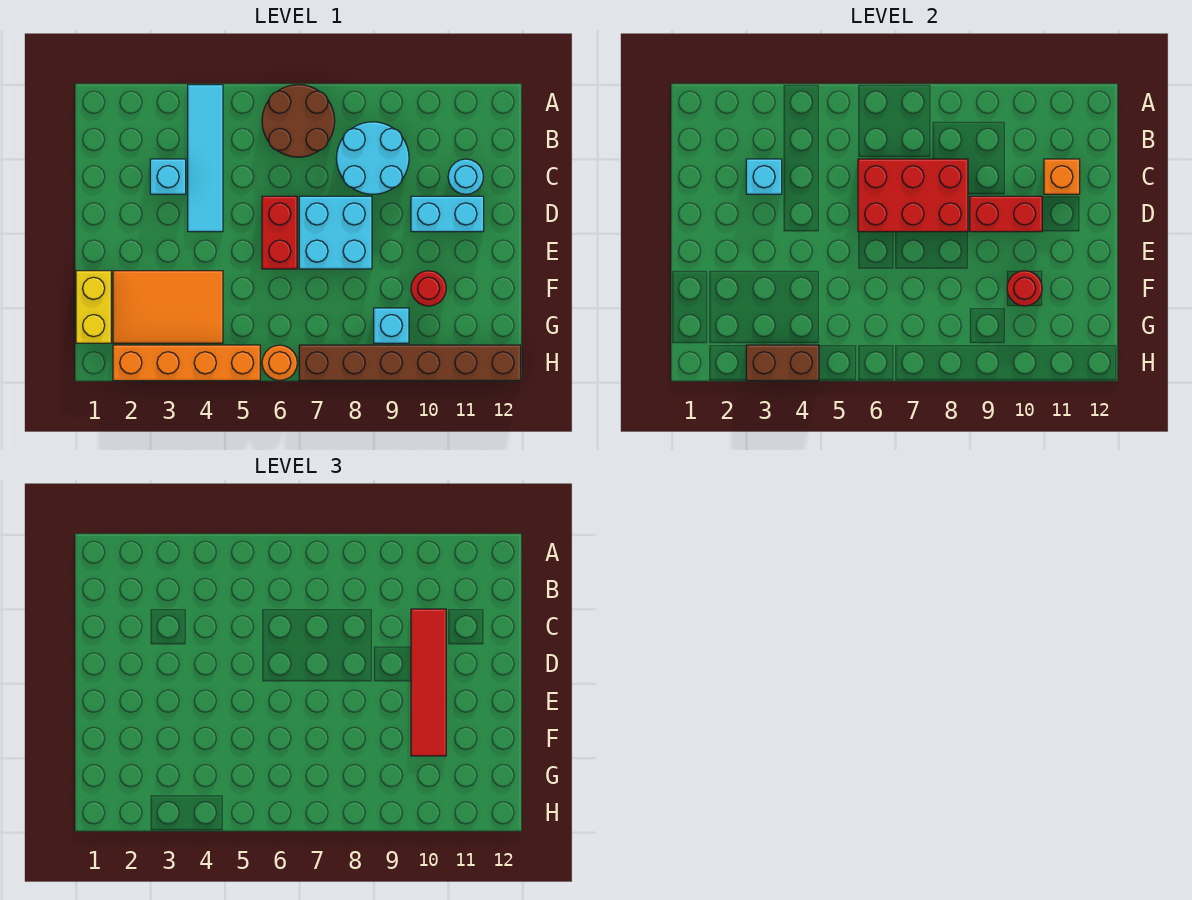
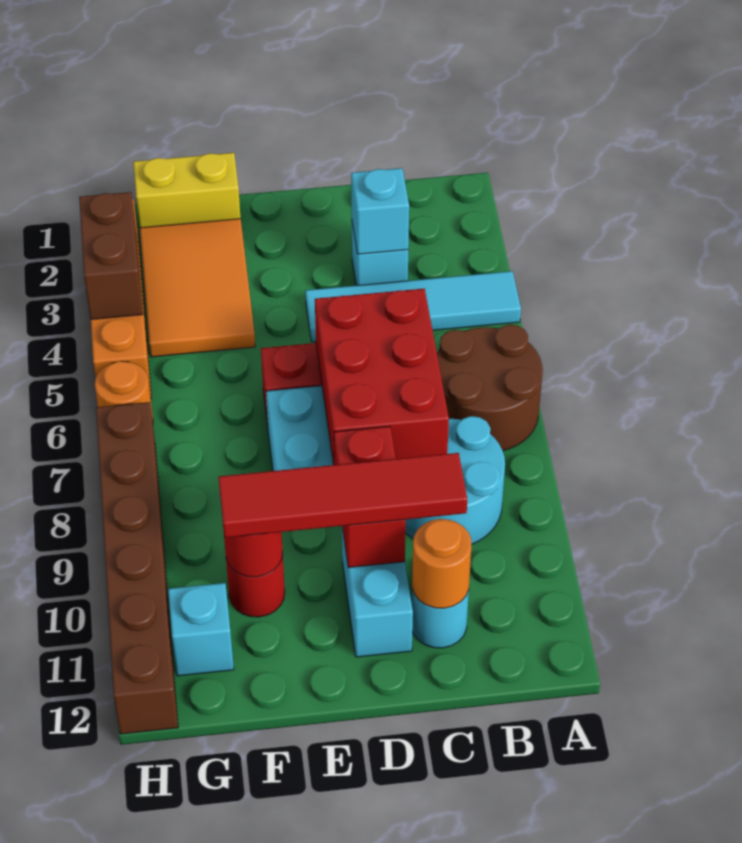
orange 1x1 brick [1044,159,1080,194] -> orange 1x1 round brick [412,519,471,608]
cyan 1x1 brick [374,308,409,343] -> cyan 1x1 brick moved to [168,583,234,676]

